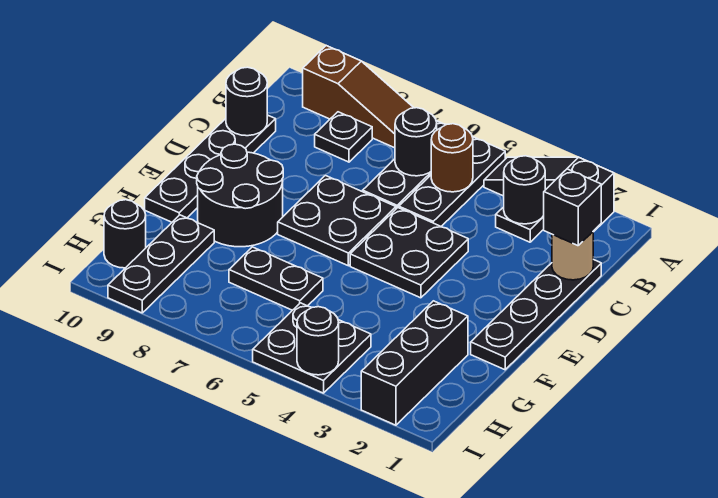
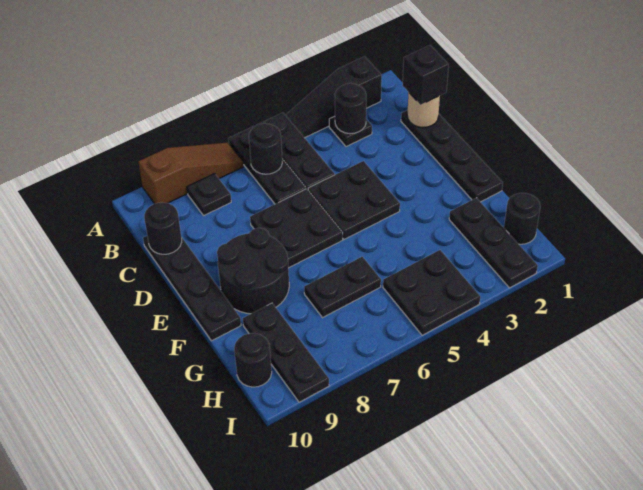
brown 1x1 round brick [431,124,473,192] -> none
black 1x3 brick [361,301,468,425] -> black 1x3 plate [449,198,538,288]
black 1x1 round brick [297,307,339,375] -> black 1x1 round brick moved to [504,193,540,244]

